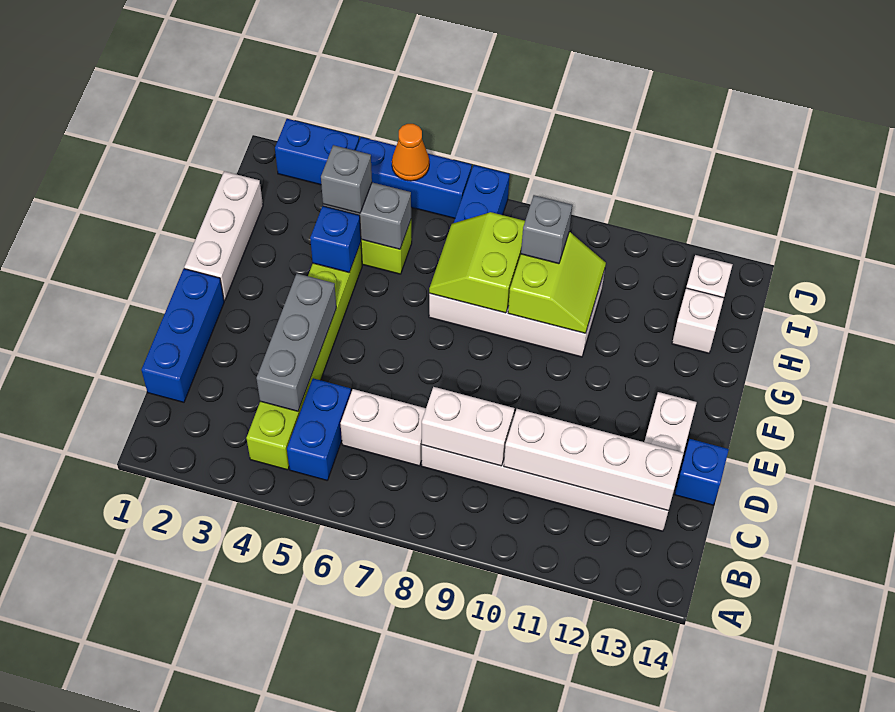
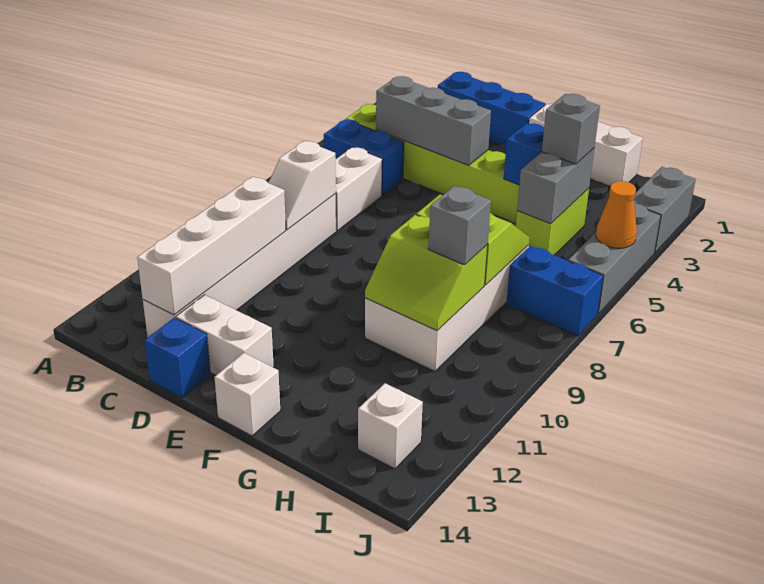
white 1x2 brick [422,387,514,466] -> white 1x2 slope [268,141,336,230]
white 1x1 brick [672,288,724,353] -> white 1x1 brick moved to [215,353,280,436]
blue 1x2 brick [275,119,359,185] -> grey 1x2 brick [634,167,696,252]
blue 1x3 brick [356,137,472,218] -> grey 1x3 brick [568,204,661,314]

